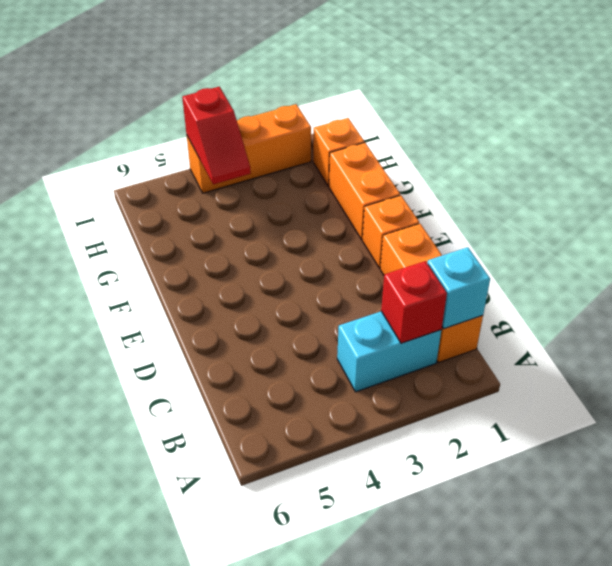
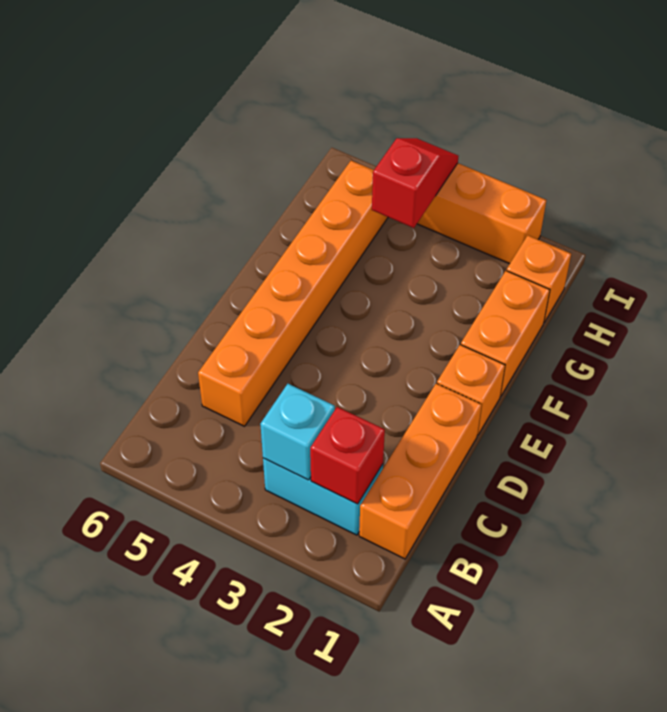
cyan 1x1 brick [427,247,490,329] -> cyan 1x1 brick moved to [260,384,335,480]
none -> orange 1x6 brick [198,161,388,426]
red 1x2 slope [182,87,251,184] -> red 1x2 slope turned to [372,138,458,228]

